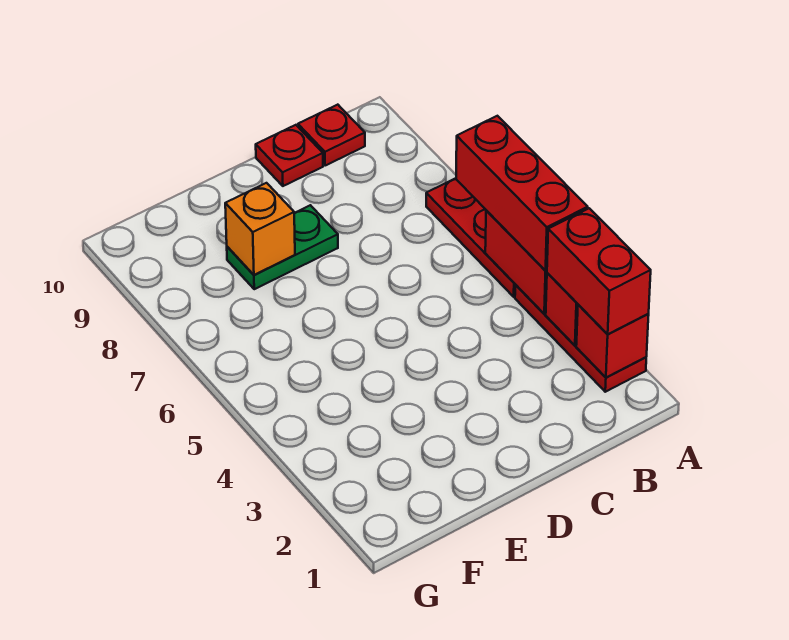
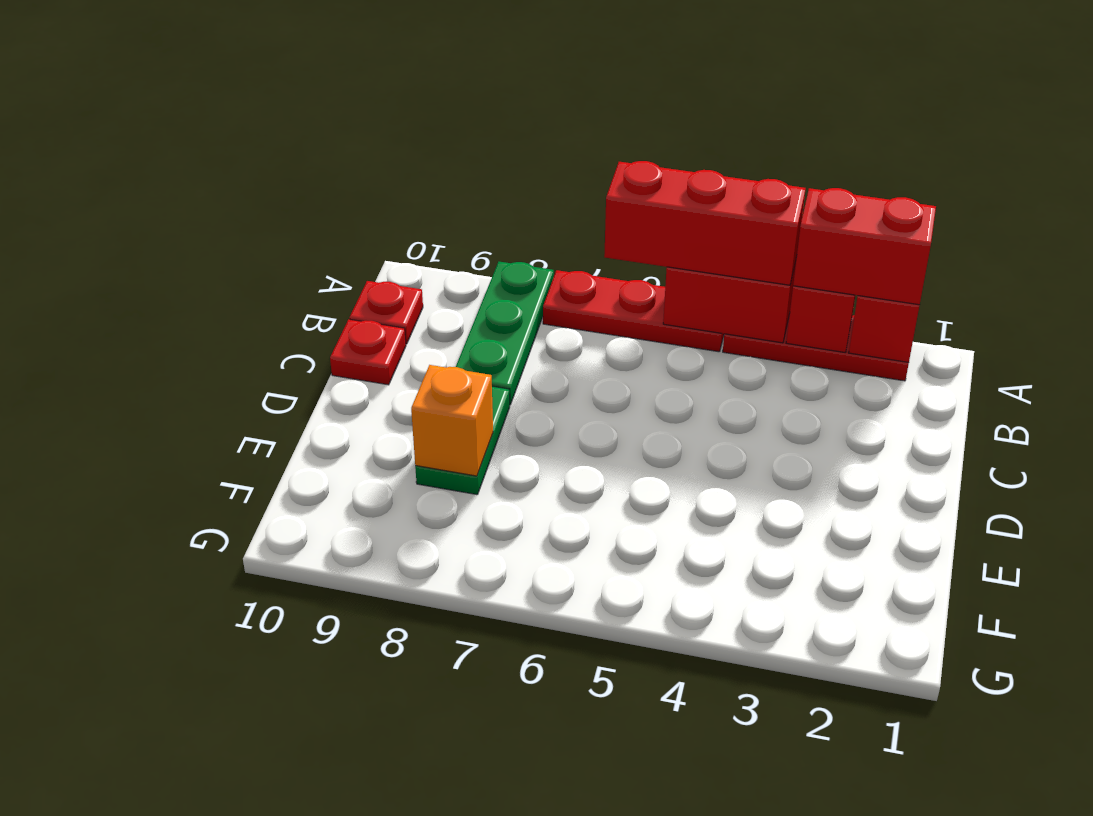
none -> green 1x3 plate [456,262,554,405]

